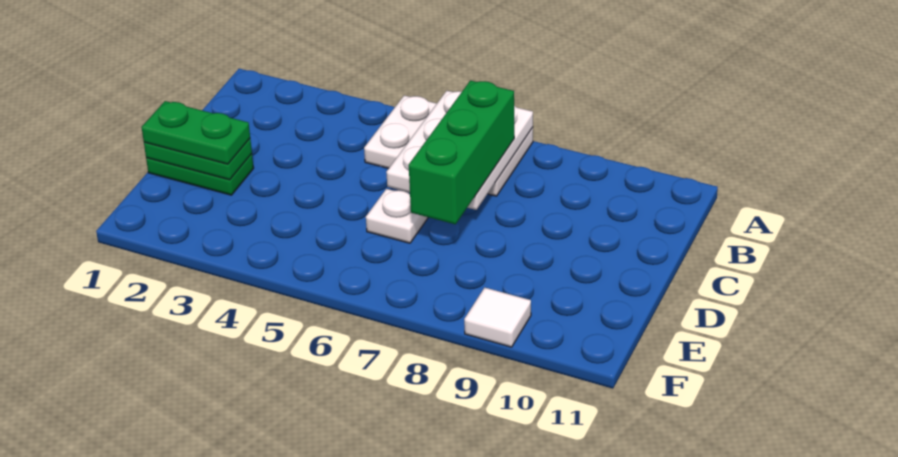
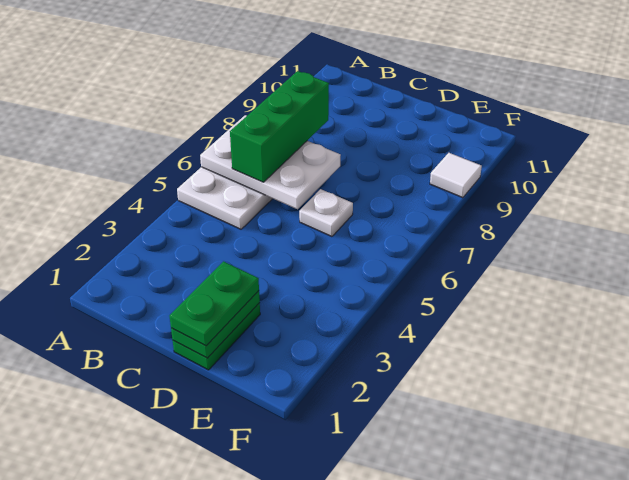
green 1x3 brick [409,81,514,224] -> green 1x3 brick turned to [230,71,329,182]

